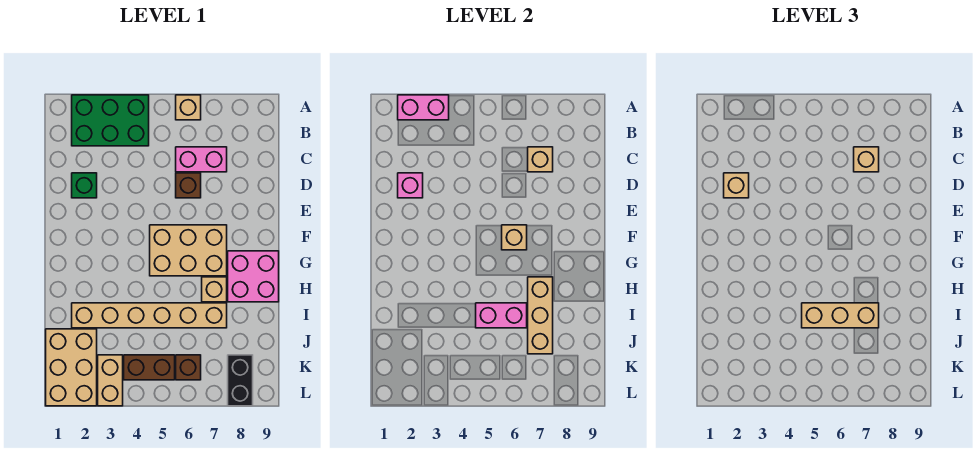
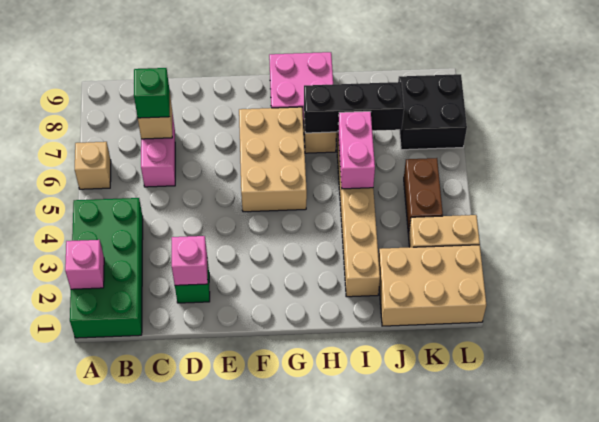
green 2x3 brick [72,95,149,146] -> green 2x4 brick [70,198,143,338]
pink 1x2 brick [398,95,449,120] -> pink 1x1 brick [65,240,104,289]
tan 1x1 brick [854,147,879,172] -> green 1x1 brick [134,68,170,118]
tan 1x1 brick [724,173,749,198] -> none
brown 1x1 brick [176,173,201,198] -> none
tan 1x1 brick [502,225,527,250] -> none
tan 1x3 brick [528,277,553,354] -> black 1x3 brick [304,82,404,133]
tan 1x3 brick [802,303,879,328] -> none
brown 1x1 brick [176,355,201,380] -> none
black 1x2 brick [228,355,253,406] -> black 2x2 brick [398,74,467,150]

